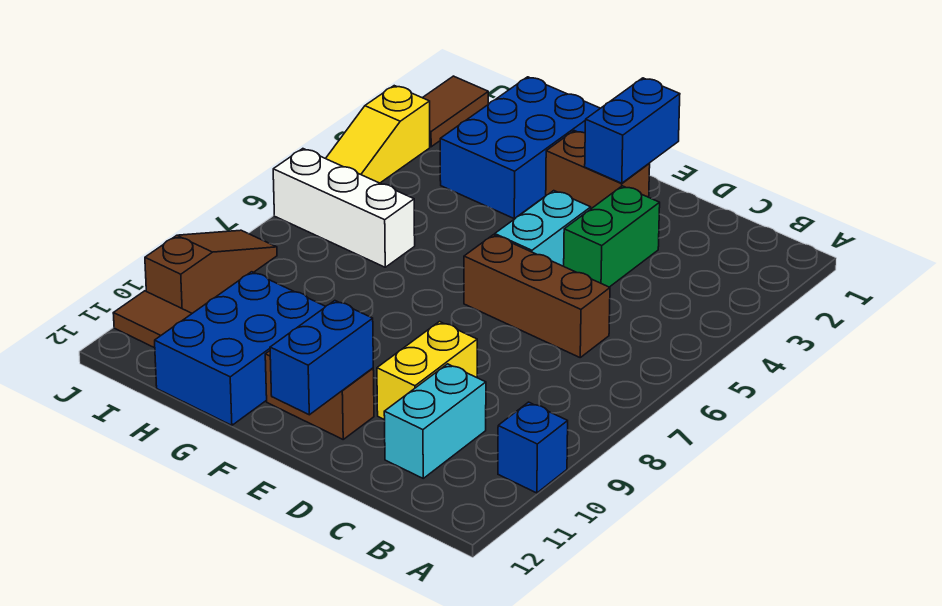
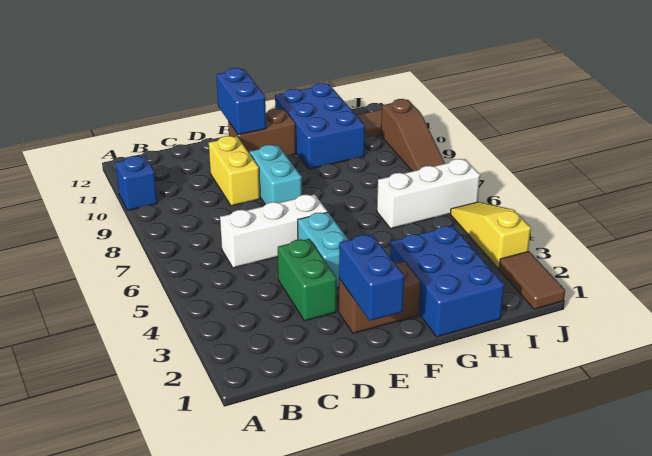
brown 1x3 brick [464,235,610,357] -> white 1x3 brick [220,194,327,268]
cyan 1x2 brick [384,364,486,478] -> cyan 1x2 brick moved to [250,145,302,204]

